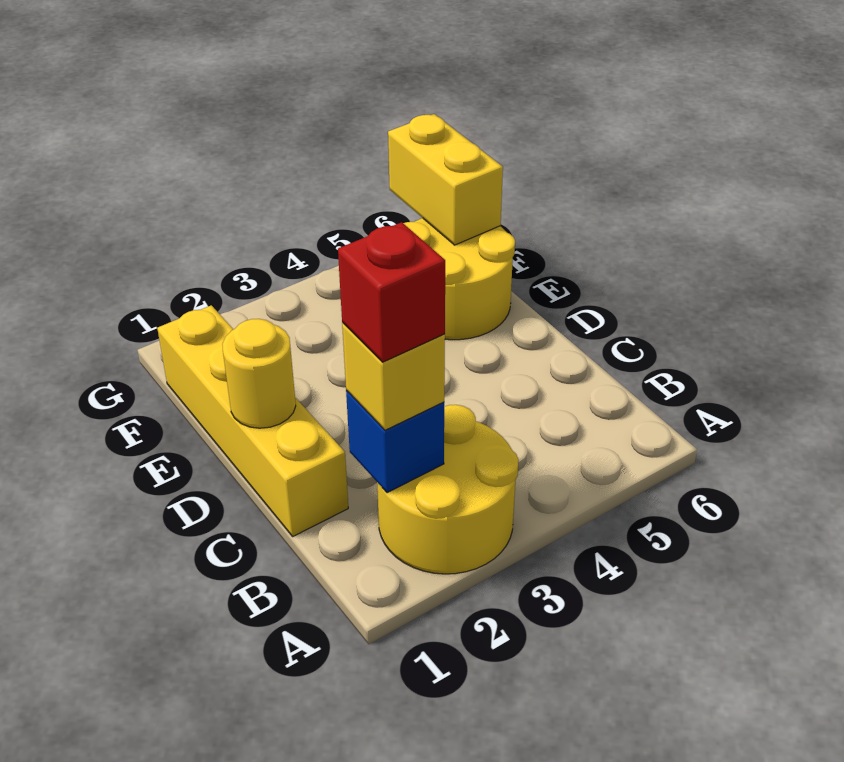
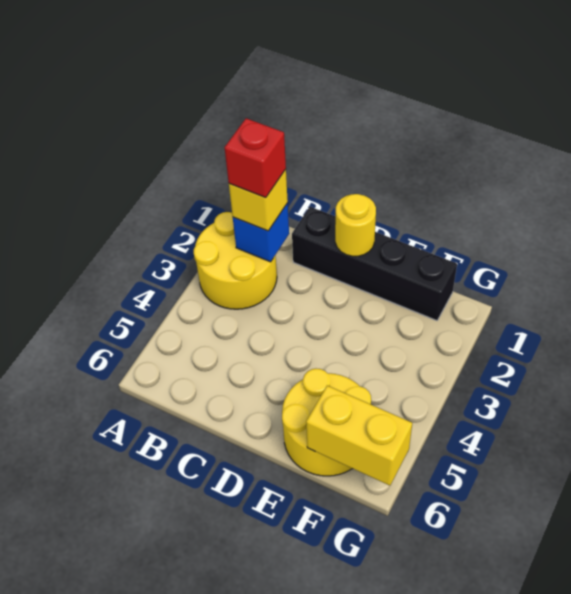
yellow 1x4 brick [157,305,348,536] -> black 1x4 brick [292,207,457,321]

